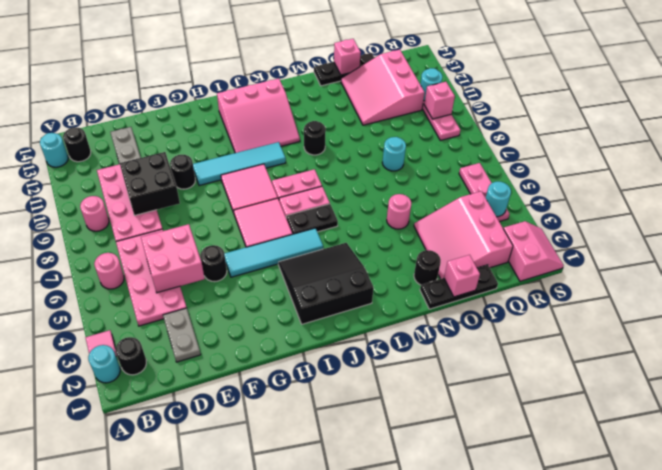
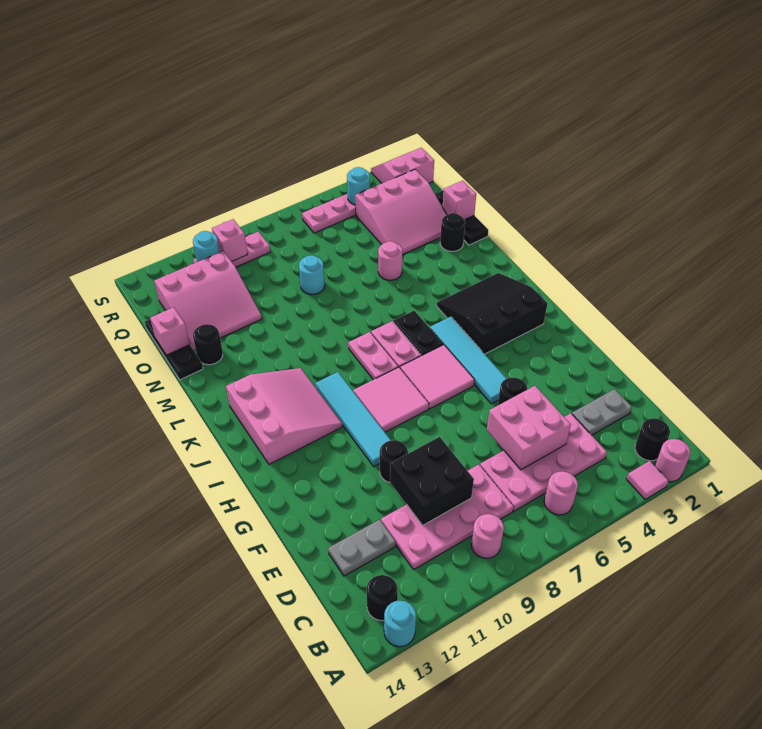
cyan 1x1 round brick [88,345,120,383] -> pink 1x1 round brick [655,439,690,482]
black 3x3 slope [278,243,374,324] -> black 3x3 slope turned to [437,273,547,354]
black 1x1 round brick [304,121,326,155] -> black 1x1 round brick moved to [193,324,223,365]

